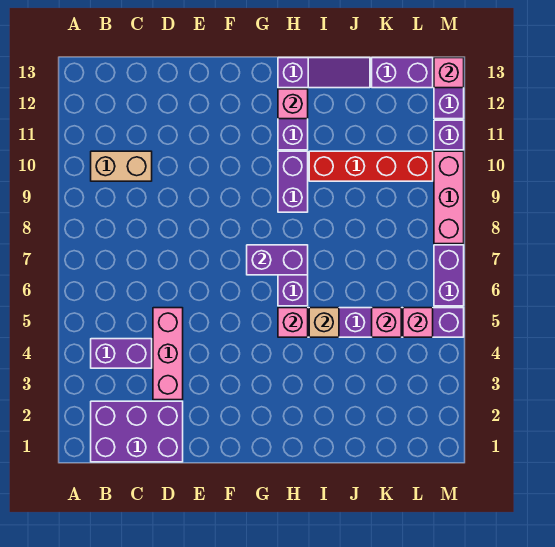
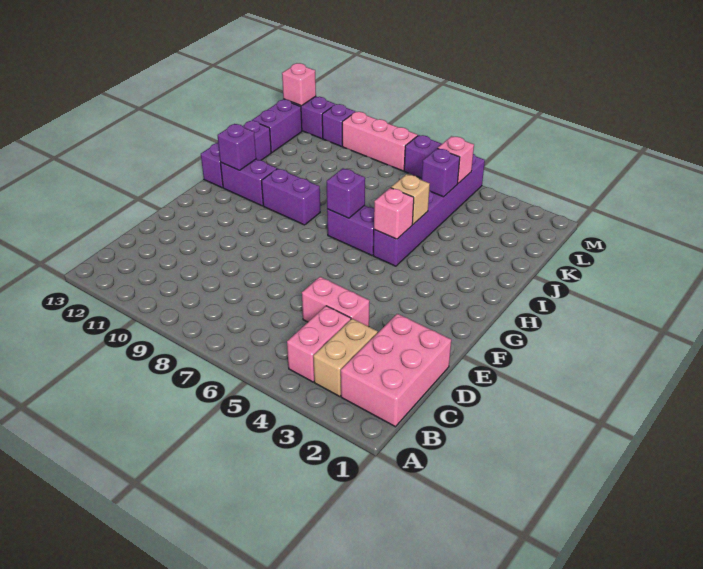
purple 2x3 brick [91,401,183,462] -> pink 2x3 brick [341,314,451,427]
purple 1x2 brick [91,339,152,368] -> pink 1x2 brick [287,306,351,382]
tan 1x2 brick [91,151,152,181] -> tan 1x2 brick moved to [313,319,378,396]
pink 1x3 brick [153,308,183,400] -> pink 1x2 brick [302,277,369,327]
purple 1x2 brick [247,245,308,275] -> purple 1x1 brick [327,168,365,218]
pink 1x1 brick [278,89,308,119] -> purple 1x1 brick [218,124,256,170]
purple 1x3 slope [278,58,370,88] -> purple 1x3 brick [201,121,271,188]
red 1x4 brick [309,151,433,181] -> none
pink 1x1 brick [372,308,401,337] -> purple 1x1 brick [422,148,460,197]

